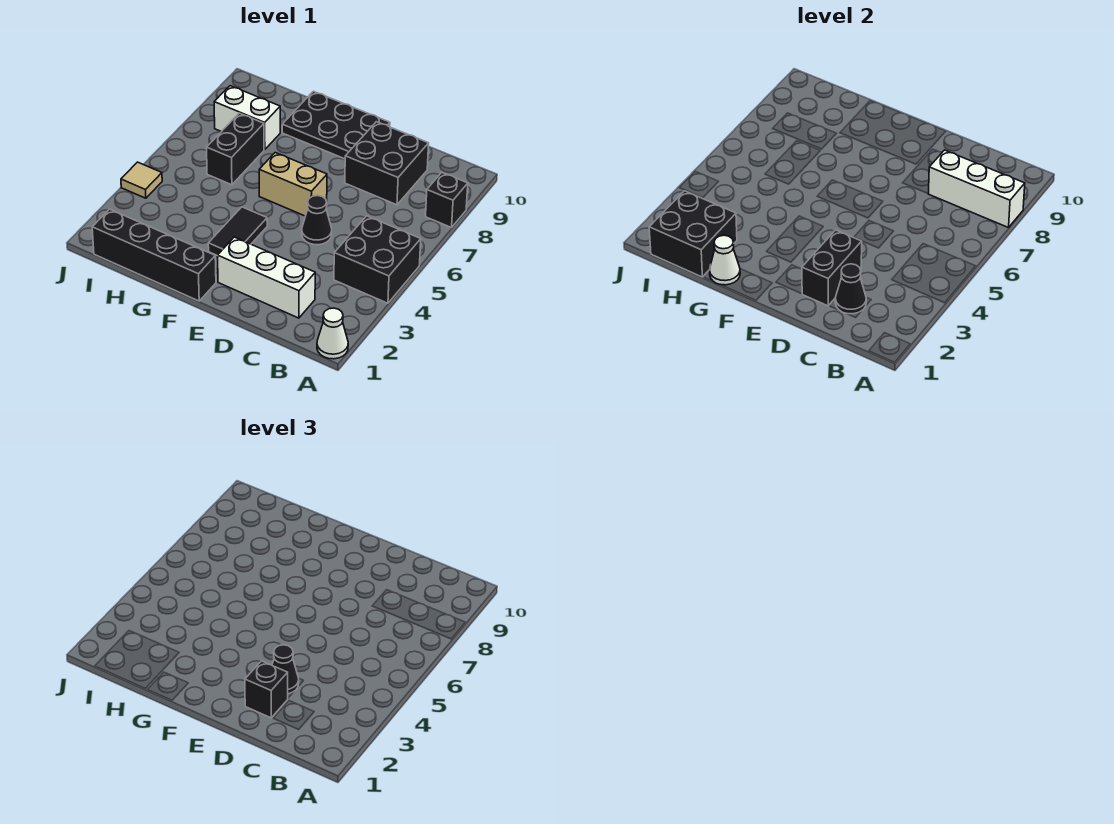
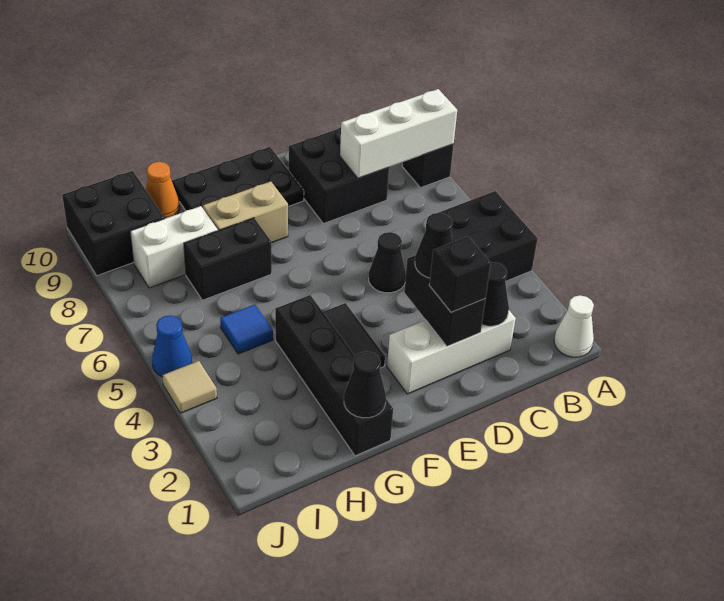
tan 1x2 brick [259,153,327,216] -> tan 1x2 brick moved to [203,181,288,243]
black 1x4 brick [92,209,216,301] -> black 1x4 brick turned to [275,295,393,456]
white 1x1 cone [710,235,740,285] -> black 1x1 cone [344,351,386,418]
black 2x2 brick [649,191,737,277] -> black 2x2 brick moved to [62,171,164,276]
none -> blue 1x1 tile [220,305,273,354]
black 1x2 brick [207,113,264,185] -> black 1x2 brick turned to [184,218,272,300]
none -> orange 1x1 cone [146,162,180,219]
none -> blue 1x1 cone [152,315,192,377]

